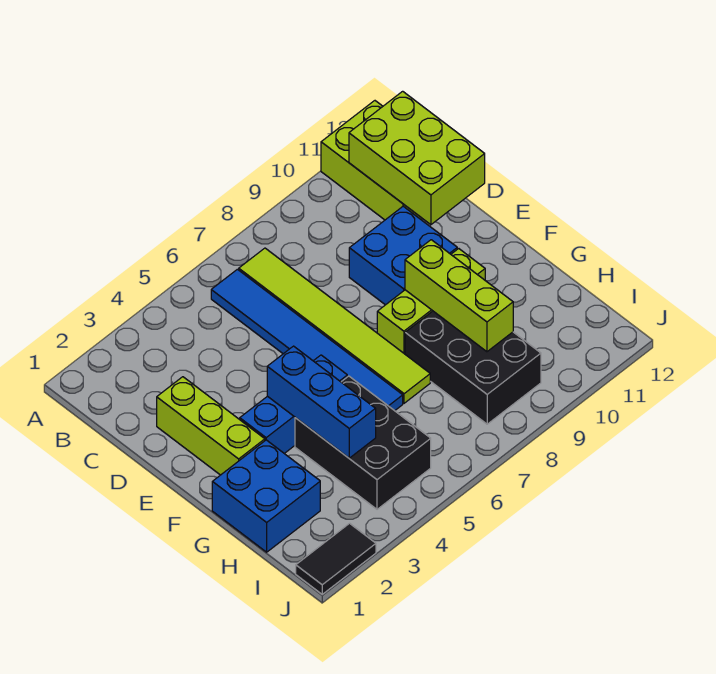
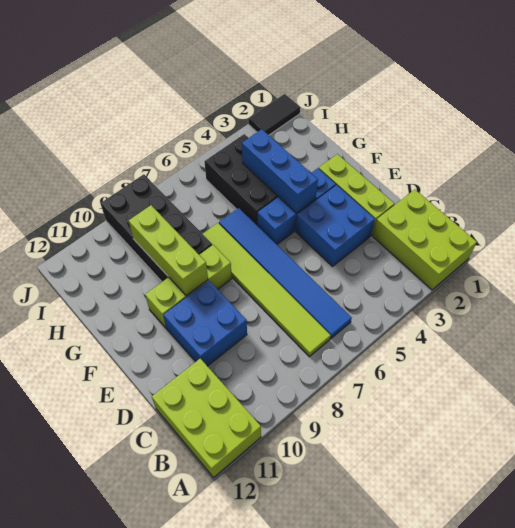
lime 2x3 brick [349,91,485,225] -> lime 2x3 brick moved to [373,189,477,290]
blue 2x2 brick [212,440,320,552] -> blue 2x2 brick moved to [296,185,375,266]
black 2x3 brick [405,311,541,424] -> black 2x4 brick [100,174,212,282]

